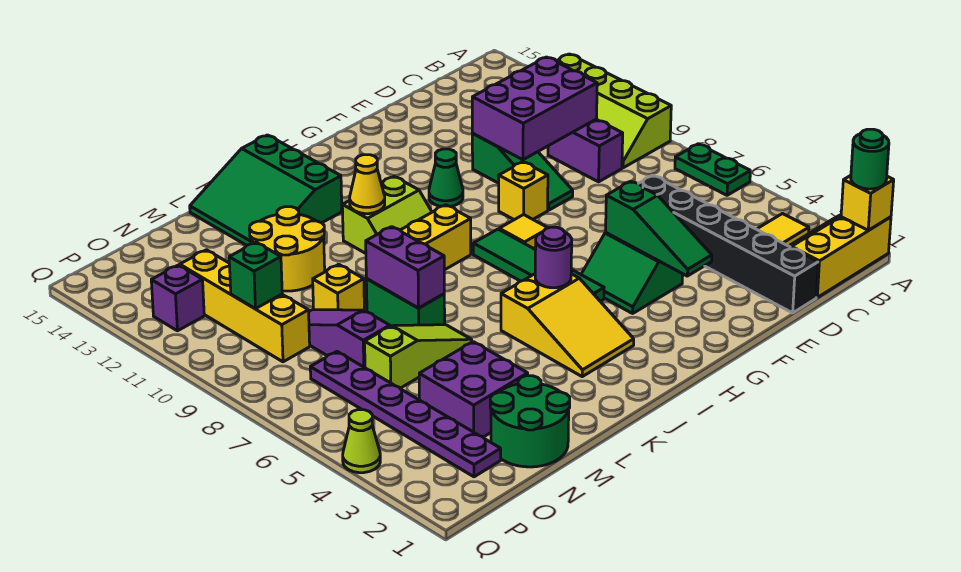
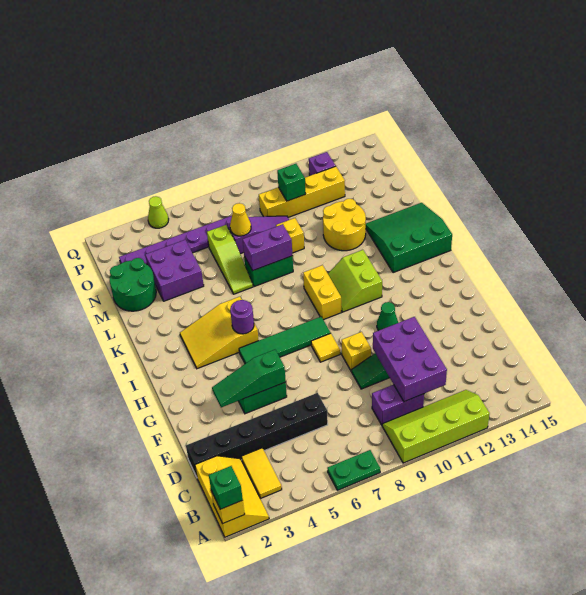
green 1x1 round brick [851,129,889,189] -> green 1x1 brick [209,466,243,509]
yellow 1x1 cone [350,155,385,214] -> yellow 1x1 cone moved to [230,203,251,236]

